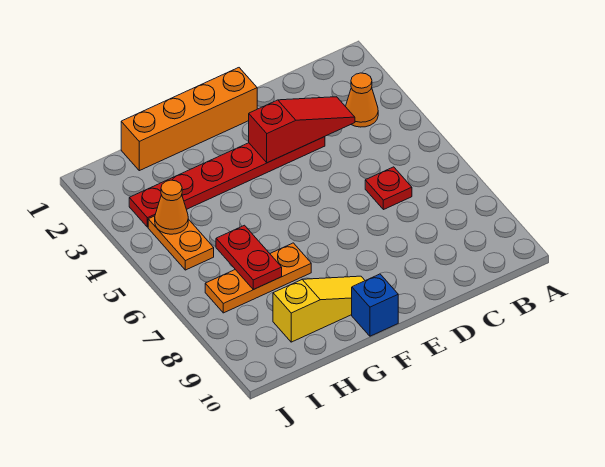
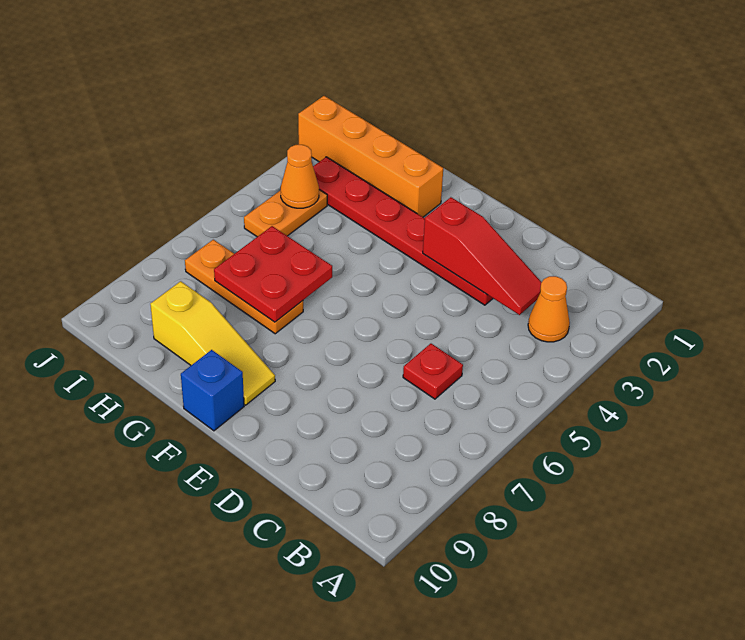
orange 1x4 brick [121,68,257,171] -> orange 1x4 brick moved to [298,96,443,217]
red 1x2 plate [216,225,282,290] -> red 2x2 plate [214,226,332,322]

